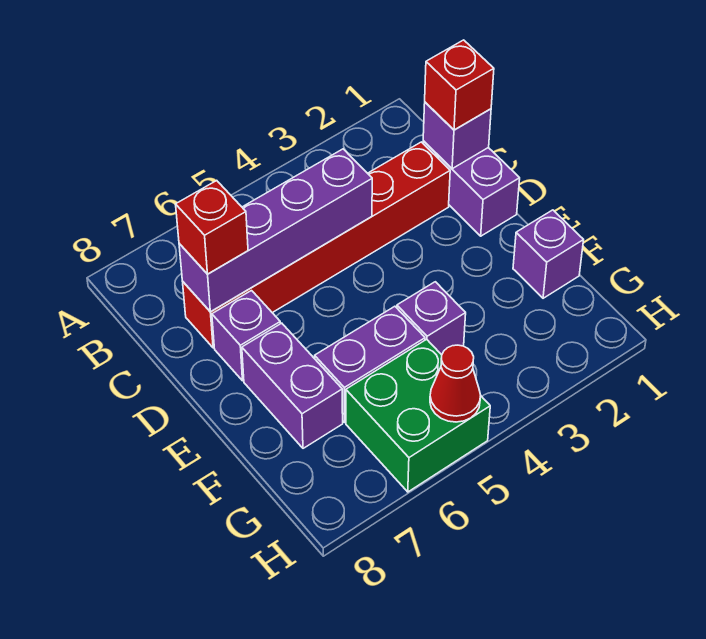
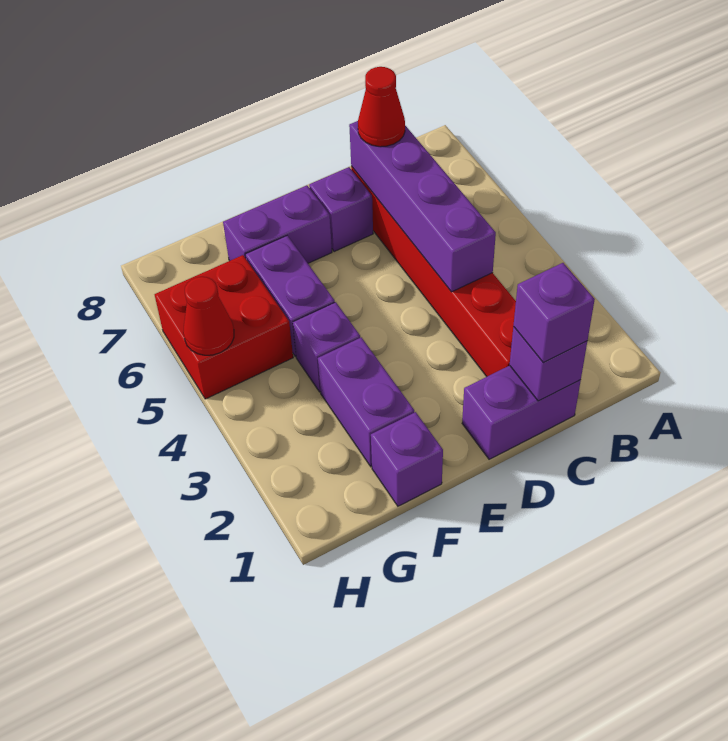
red 1x1 brick [425,40,494,130] -> purple 1x1 brick [513,263,595,363]
red 1x1 brick [176,181,248,274] -> red 1x1 cone [358,67,405,147]
none -> purple 1x2 brick [318,337,414,467]
green 2x2 brick [346,339,490,492] -> red 2x2 brick [155,255,293,399]

